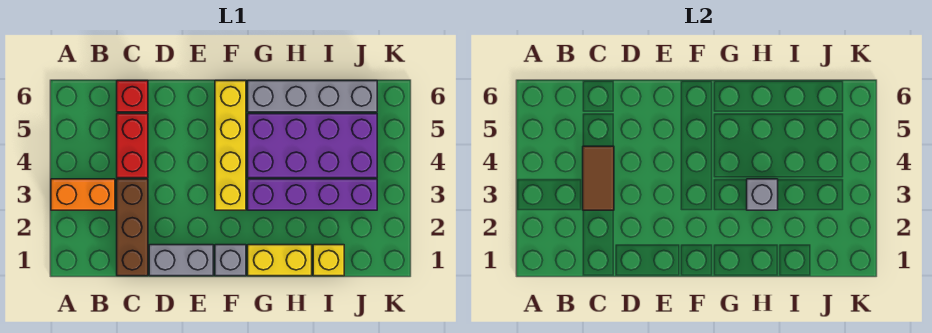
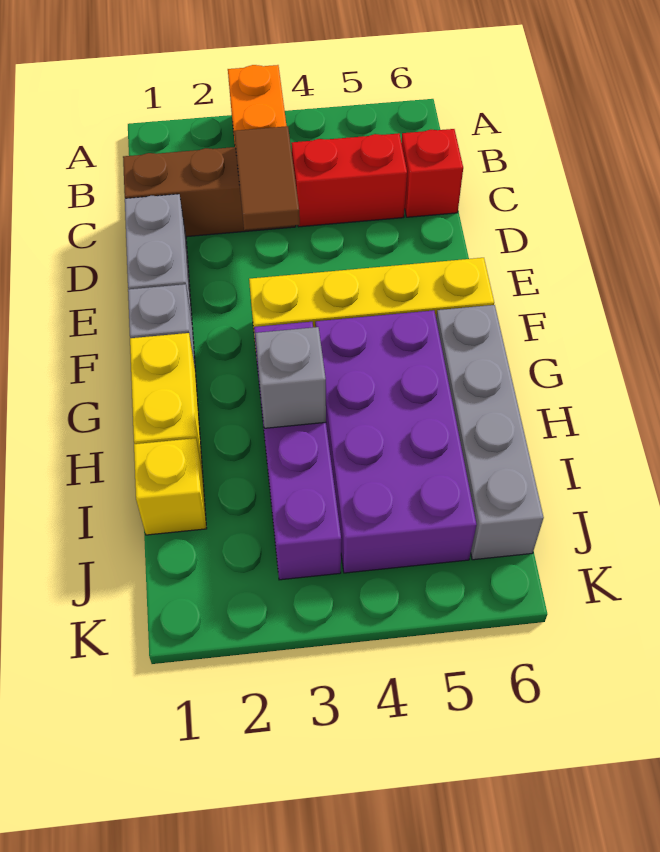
brown 1x2 tile [583,146,614,210] -> brown 1x2 tile turned to [234,126,300,230]

